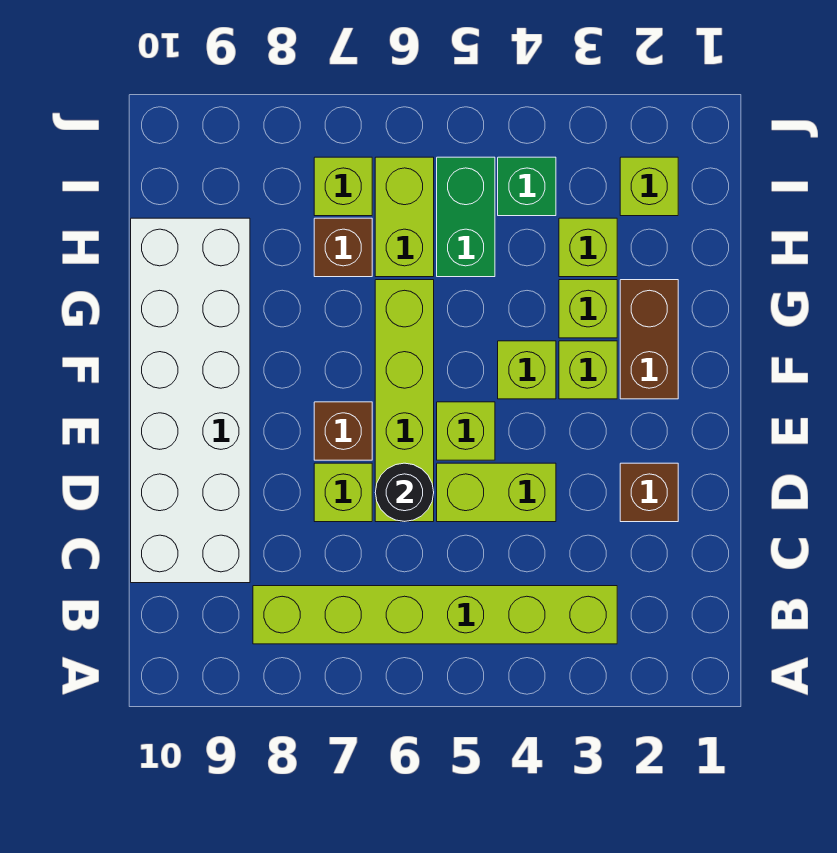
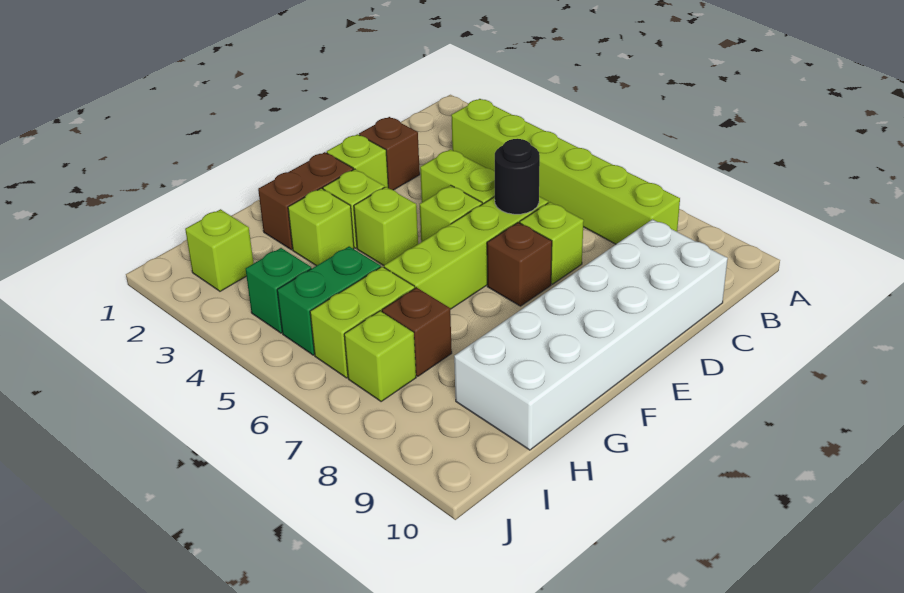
lime 1x1 brick [559,218,617,277] -> lime 1x1 brick moved to [327,134,388,188]

